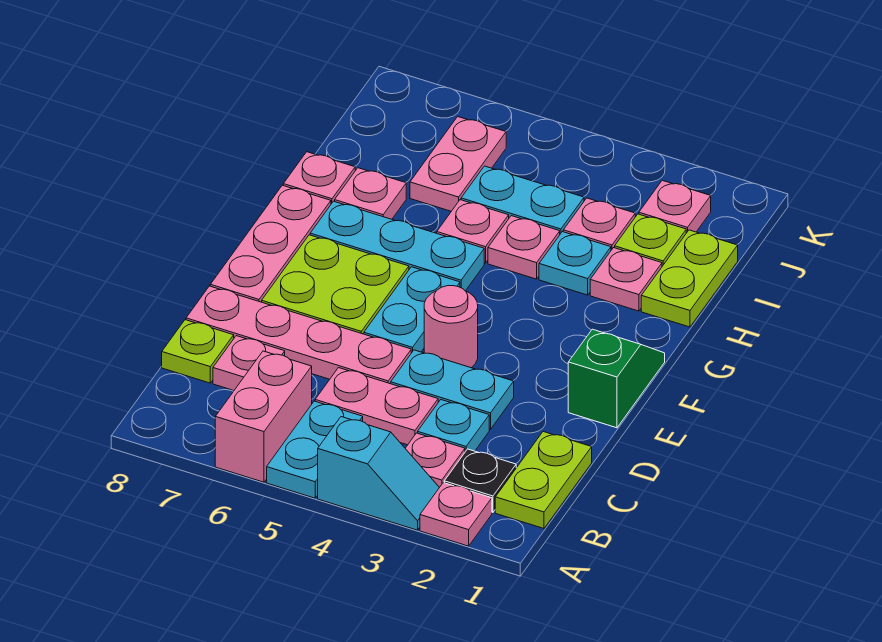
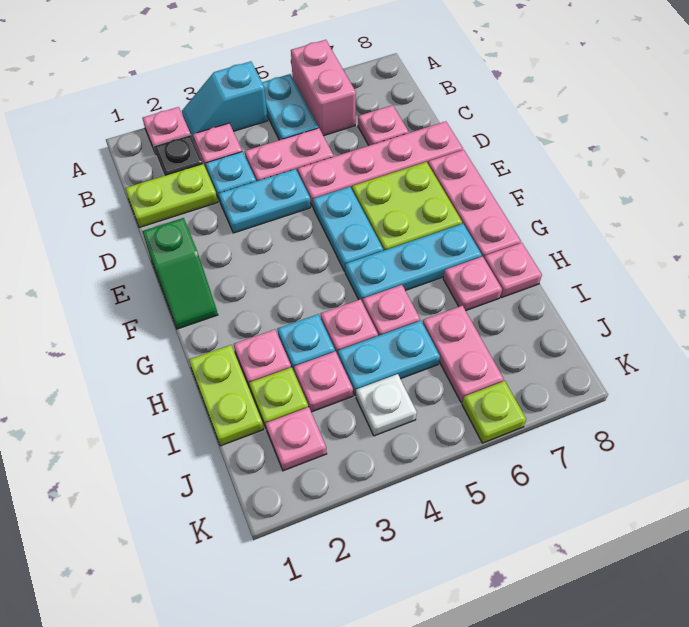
lime 1x2 plate [495,432,592,528] -> lime 1x2 plate turned to [125,164,218,228]
lime 1x1 plate [162,320,234,383] -> lime 1x1 plate moved to [462,381,526,443]
pink 1x1 round brick [424,286,478,368] -> none
none -> white 1x1 plate [356,374,417,436]

